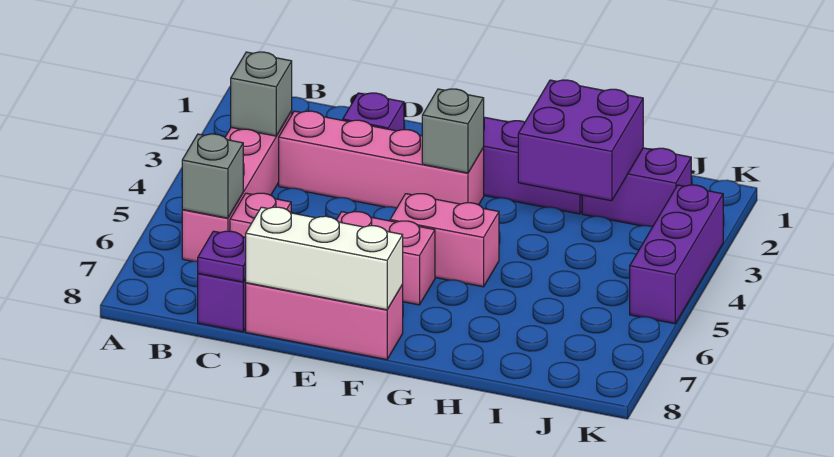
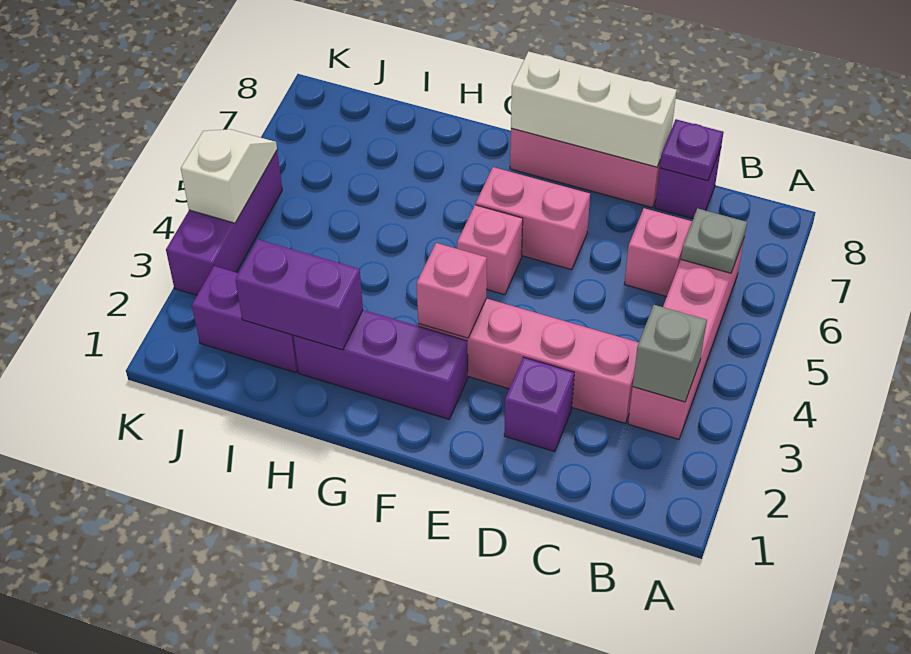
grey 1x1 brick [182,134,243,218] -> grey 1x1 plate [681,208,747,273]
grey 1x1 brick [422,89,484,173] -> pink 1x1 brick [417,243,487,338]
pink 1x2 brick [390,194,499,287] -> pink 1x1 brick [457,205,523,295]
purple 2x2 brick [518,80,643,201] -> purple 1x2 brick [235,239,363,350]
none -> white 1x2 slope [181,129,277,223]

